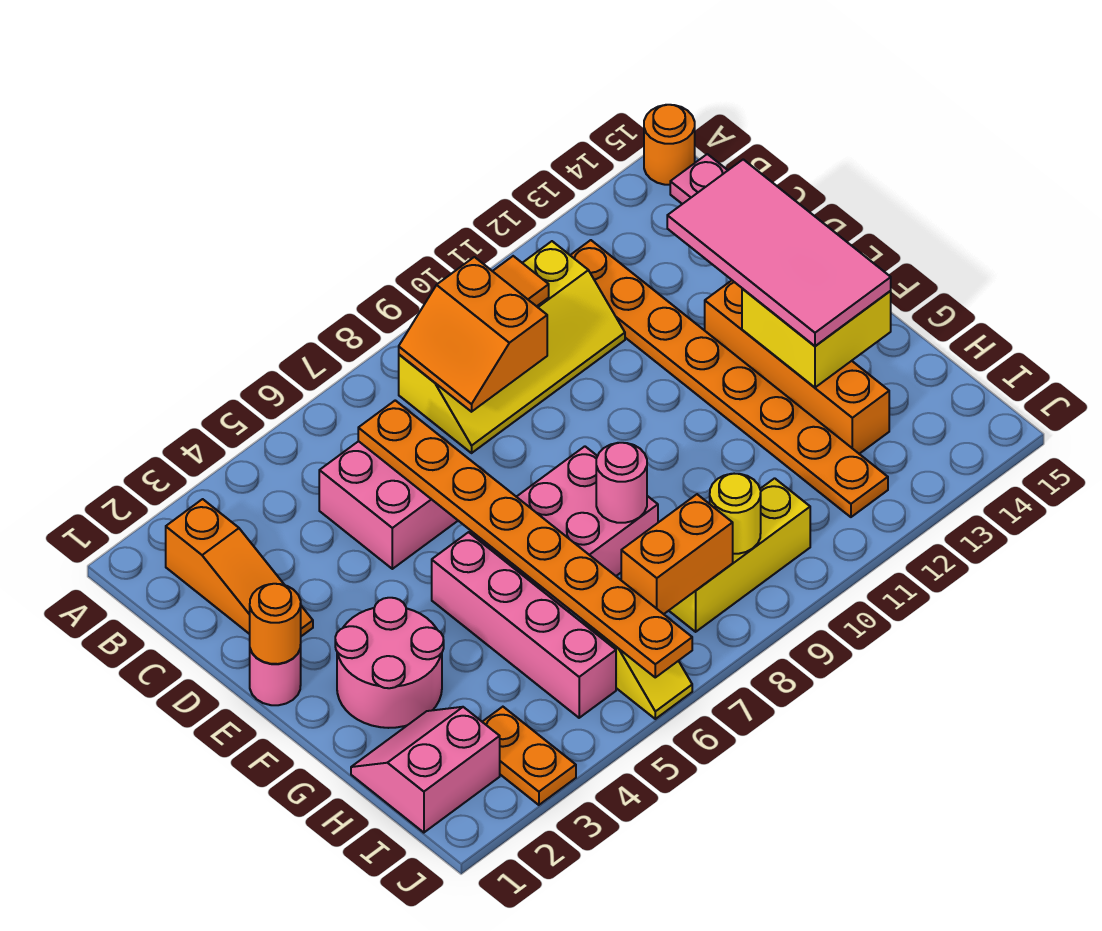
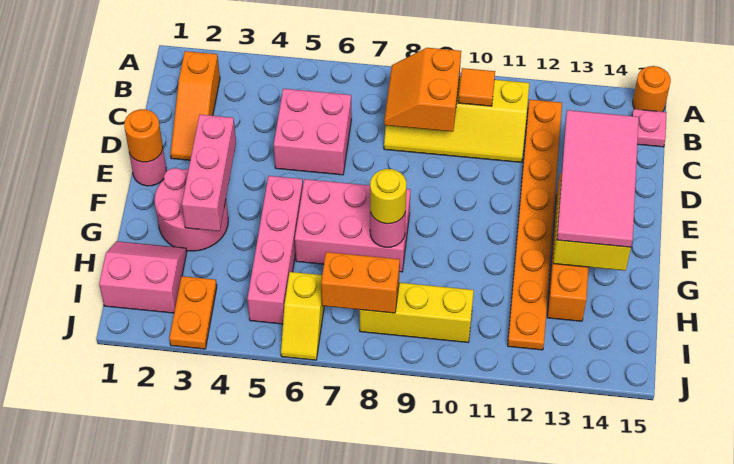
orange 1x8 plate [358,400,692,677] -> none
none -> pink 1x3 brick [182,115,236,231]
yellow 1x1 round brick [710,474,761,554] -> yellow 1x1 round brick moved to [370,169,407,224]

